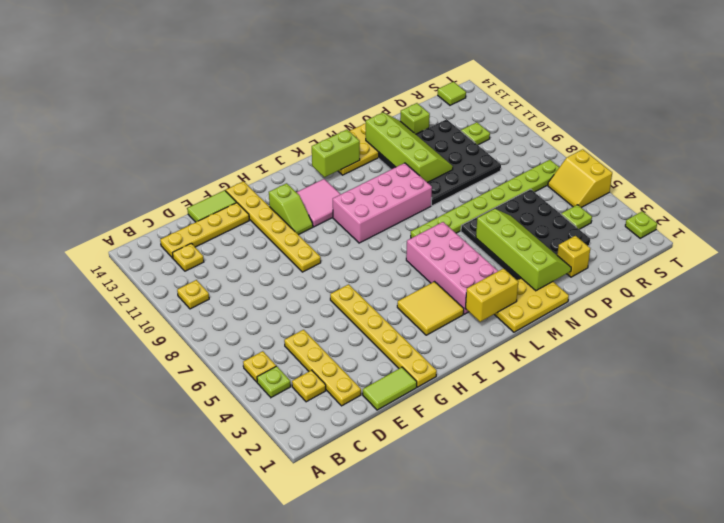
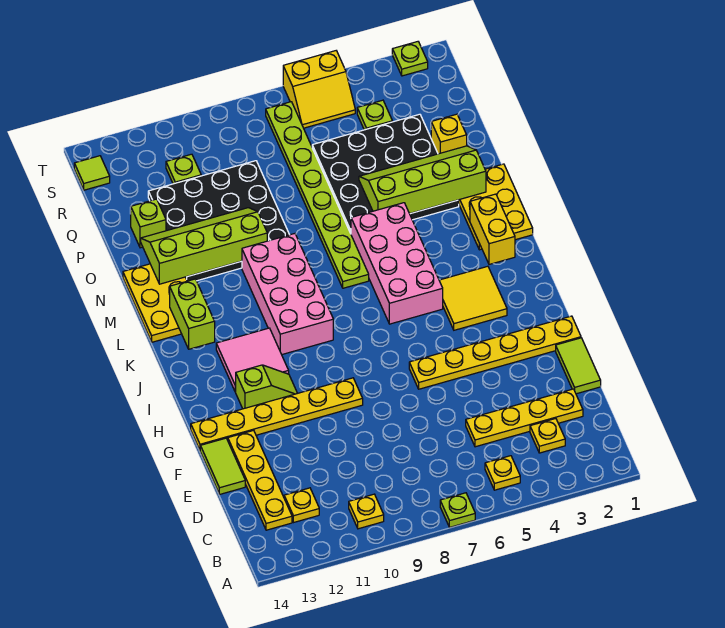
lime 1x1 plate [257,366,291,397] -> lime 1x1 plate moved to [440,493,475,527]
pink 2x4 brick [406,222,498,314] -> pink 2x4 brick turned to [351,203,443,324]

